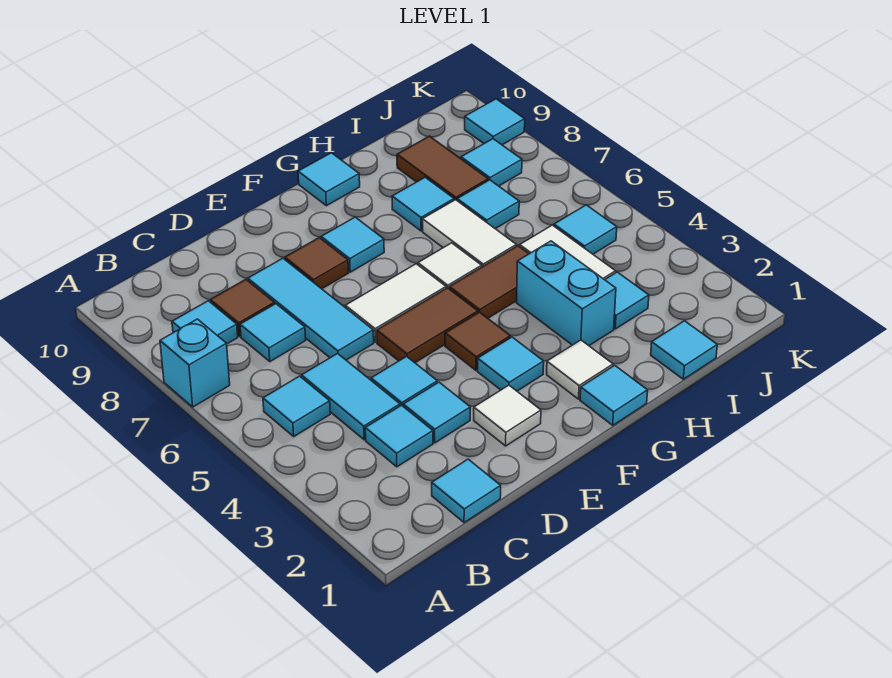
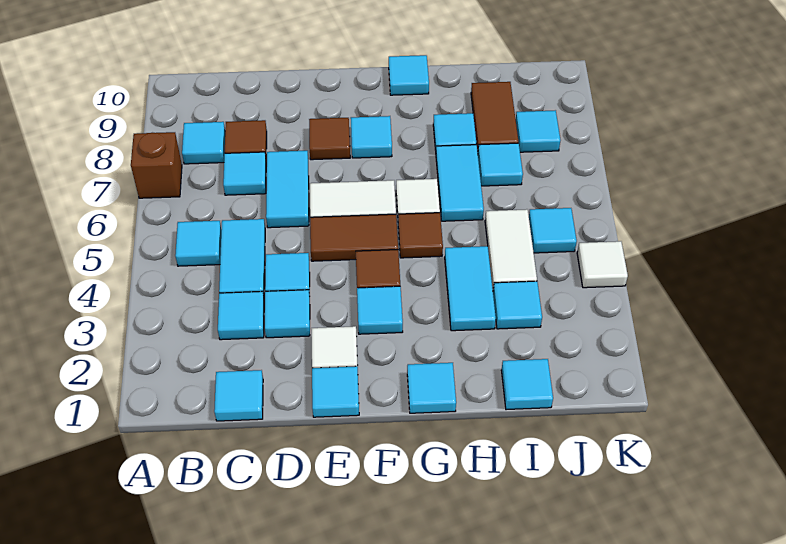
cyan 1x1 brick [160,319,230,407] -> brown 1x1 brick [131,132,182,198]
cyan 1x3 tile [248,258,374,360] -> cyan 1x2 tile [266,151,309,228]
white 1x1 tile [547,340,613,399] -> white 1x1 tile moved to [577,241,628,288]
brown 1x2 tile [449,246,529,318] -> brown 1x1 tile [398,213,443,258]
cyan 1x2 brick [516,241,616,346] -> cyan 1x2 tile [445,246,496,331]
white 1x2 tile [422,200,516,267] -> cyan 1x2 tile [436,145,484,221]
cyan 1x1 tile [465,99,525,145] -> cyan 1x1 tile moved to [312,366,359,417]

